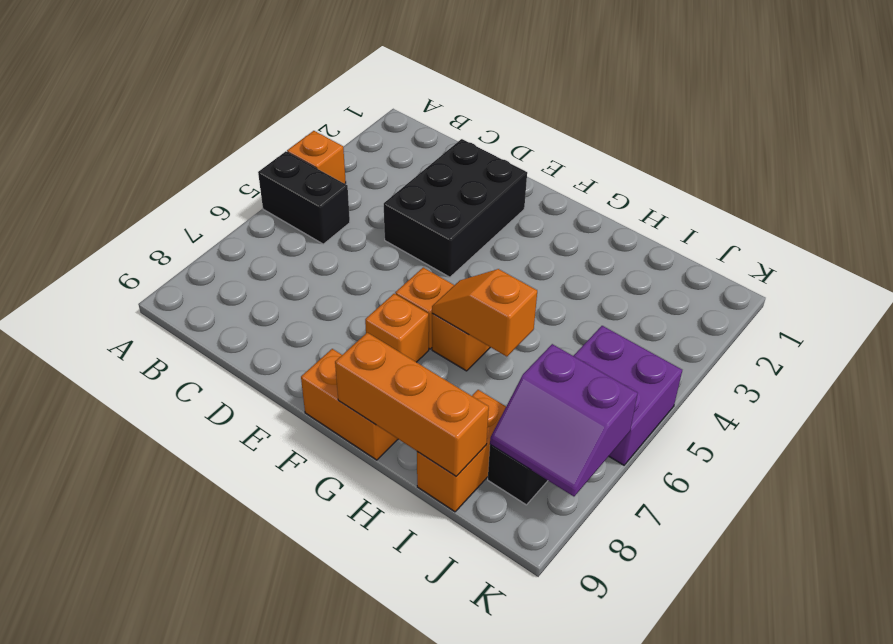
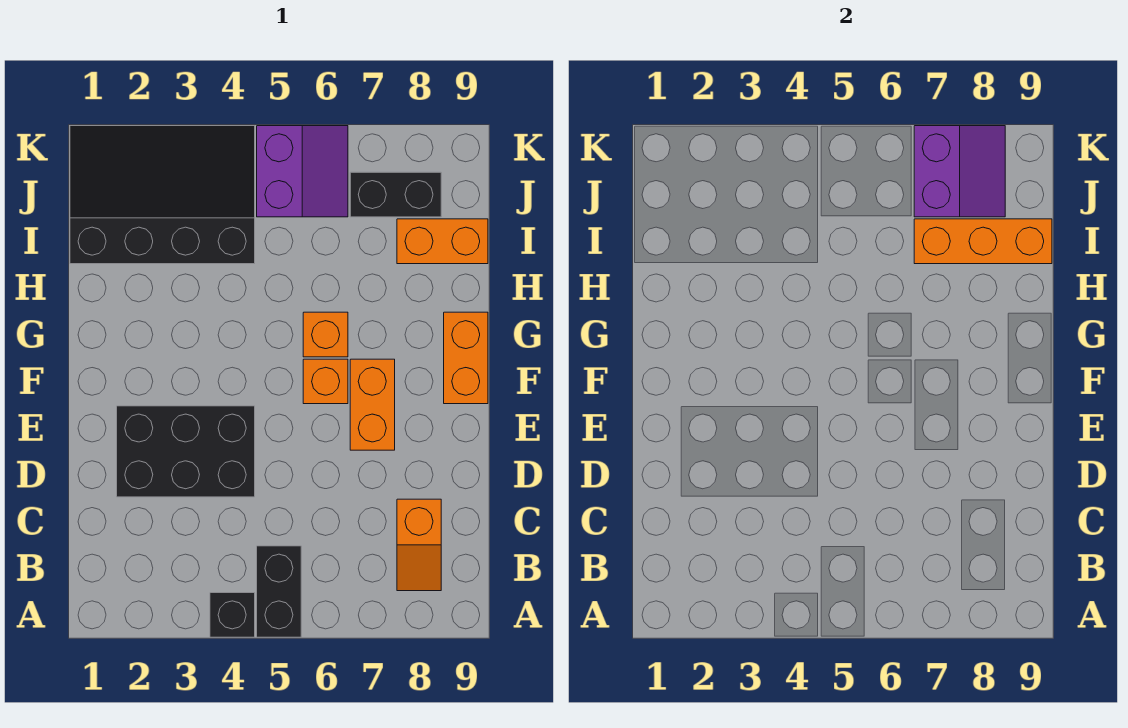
orange 1x1 brick [287,131,346,184] -> black 1x1 brick [210,593,255,637]
orange 1x1 brick [365,294,429,362] -> orange 1x2 brick [350,359,395,450]
orange 1x2 slope [432,269,537,357] -> orange 1x2 slope moved to [397,499,441,591]
orange 1x3 brick [335,333,489,476] -> orange 1x3 brick turned to [914,219,1052,264]
none -> black 3x4 slope [70,126,255,264]
purple 2x2 brick [574,326,682,465] -> purple 2x2 slope [257,126,348,217]

